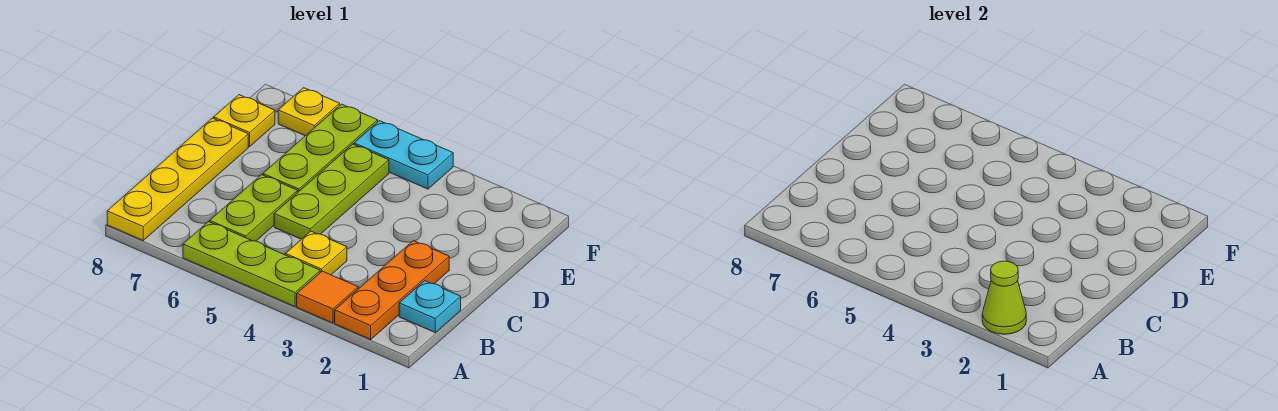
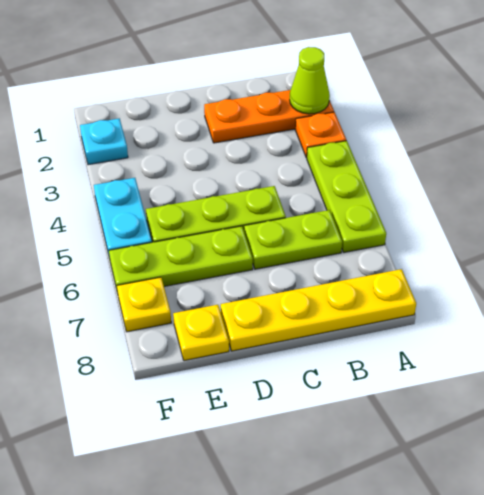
orange 1x1 tile [297,271,358,323] -> orange 1x1 plate [295,112,346,158]
cyan 1x1 plate [399,281,461,332] -> cyan 1x1 plate moved to [80,118,128,165]
yellow 1x1 plate [285,231,347,275] -> none

